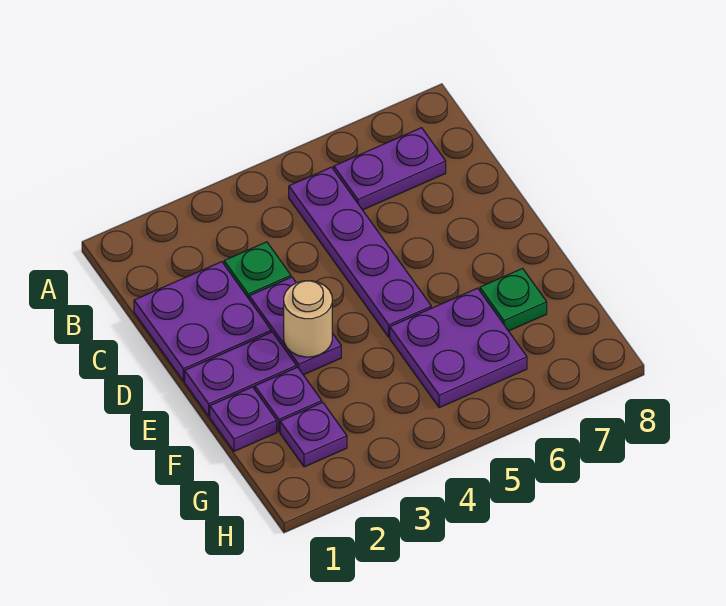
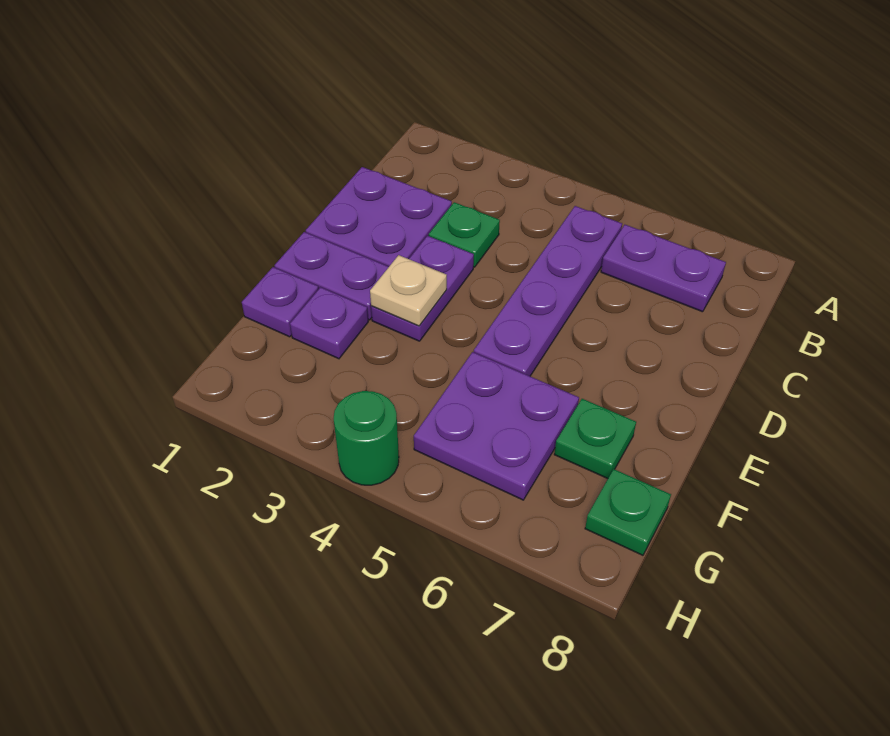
tan 1x1 round brick [284,281,332,357] -> tan 1x1 plate [370,255,447,326]
purple 1x1 plate [280,402,347,467] -> none
none -> green 1x1 plate [585,469,671,555]
none -> green 1x1 round brick [334,391,399,485]

